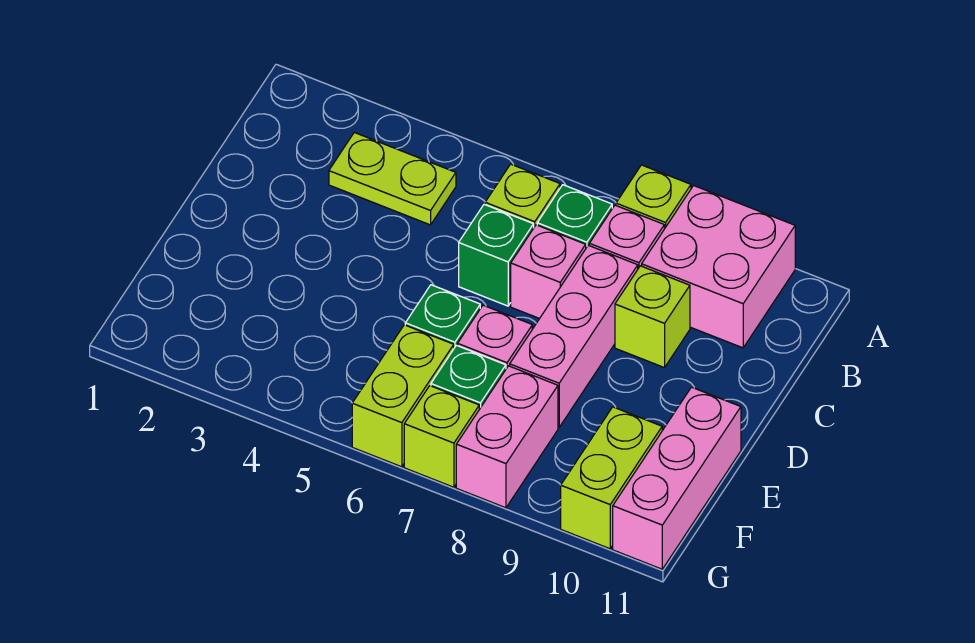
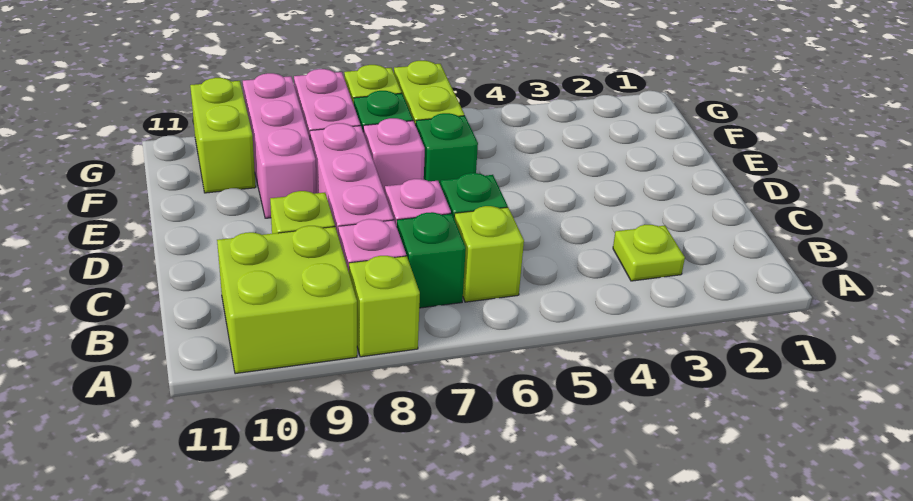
pink 2x2 brick [642,186,795,348] -> lime 2x2 brick [217,226,357,374]
lime 1x2 plate [329,132,456,225] -> lime 1x1 plate [613,225,685,281]
pink 1x3 brick [613,387,741,569] -> pink 1x3 brick moved to [243,73,316,218]

